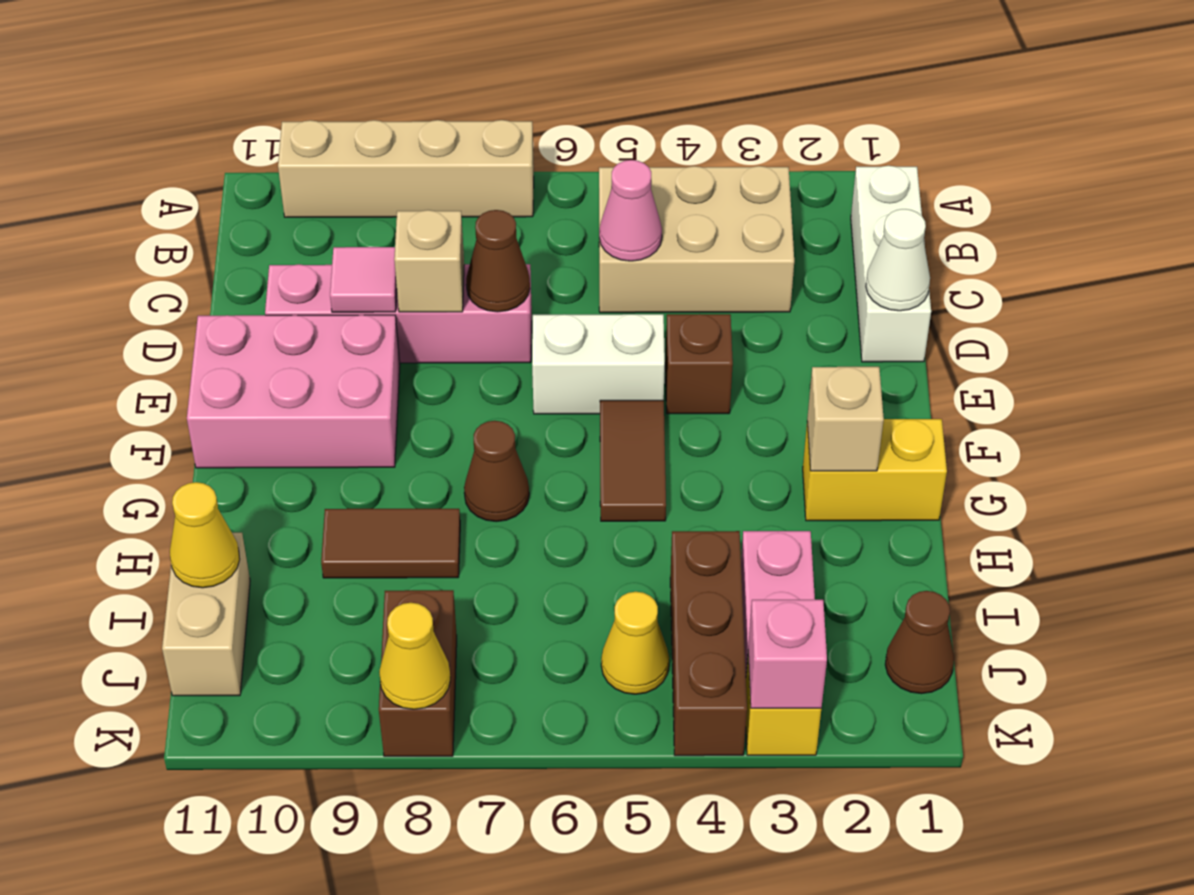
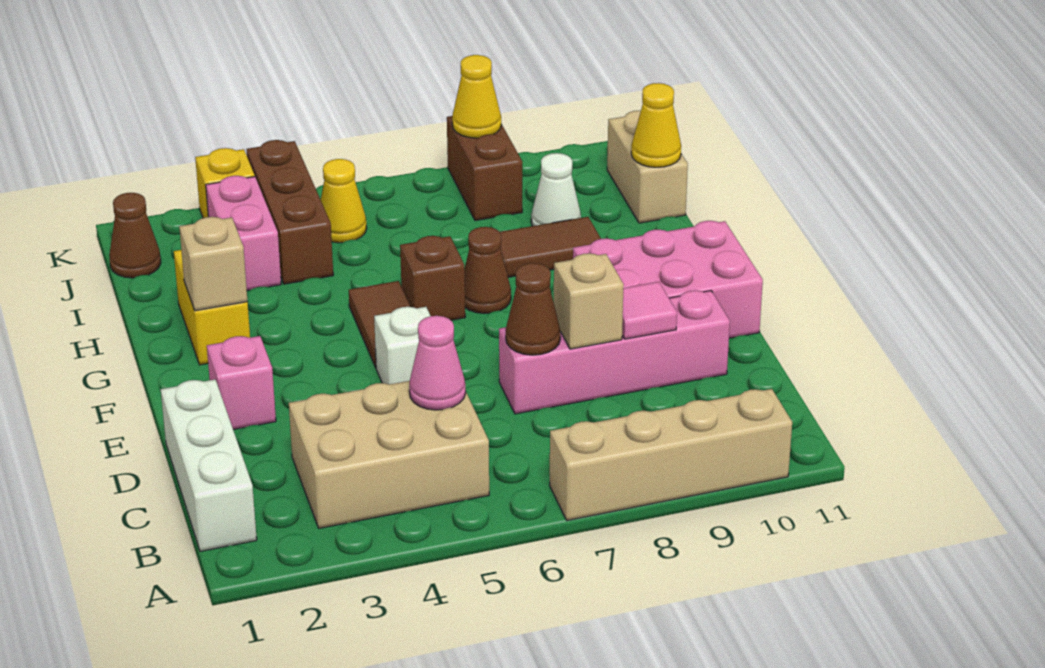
white 1x1 cone [866,209,930,311] -> white 1x1 cone moved to [531,153,581,226]
brown 1x1 brick [665,314,733,414] -> brown 1x1 brick moved to [400,236,465,320]
white 1x2 brick [532,314,665,414] -> white 1x1 brick [374,307,430,384]
yellow 1x2 brick [803,419,947,521] -> yellow 1x2 brick turned to [174,250,250,365]
pink 1x1 brick [748,600,827,708] -> pink 1x1 brick moved to [207,336,276,430]

